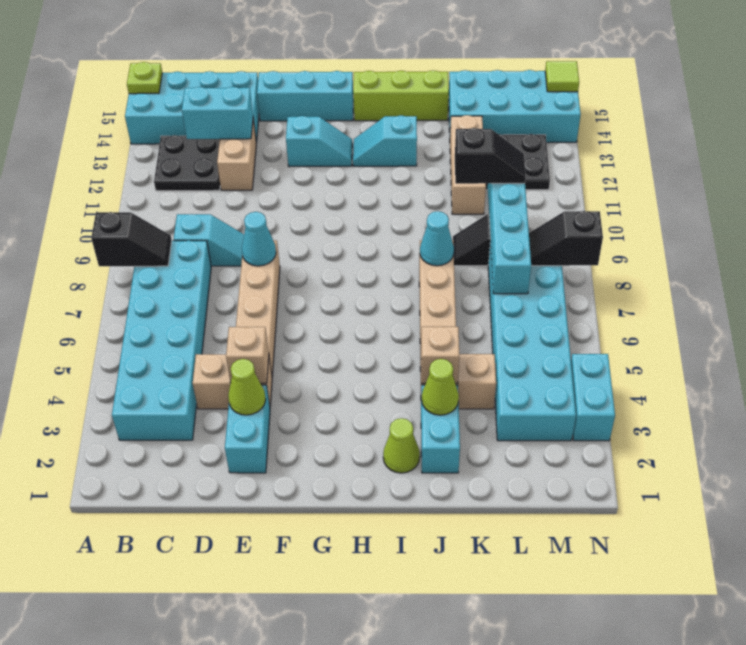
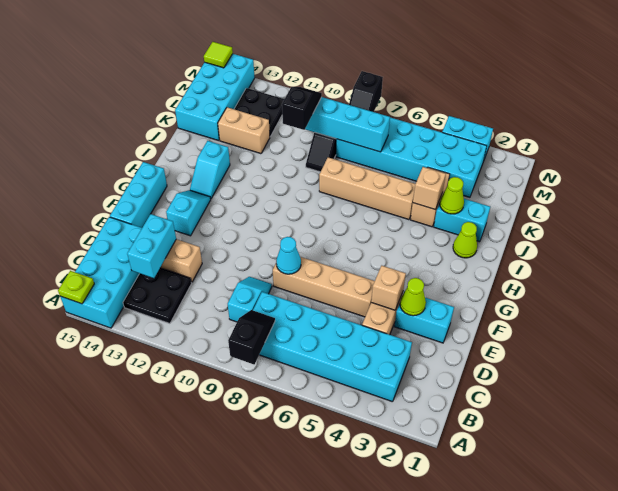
lime 1x3 brick [353,70,449,121] -> none
cyan 1x1 cone [420,211,454,266] -> none
tan 1x3 brick [450,115,486,214] -> tan 1x2 brick [218,107,270,154]

